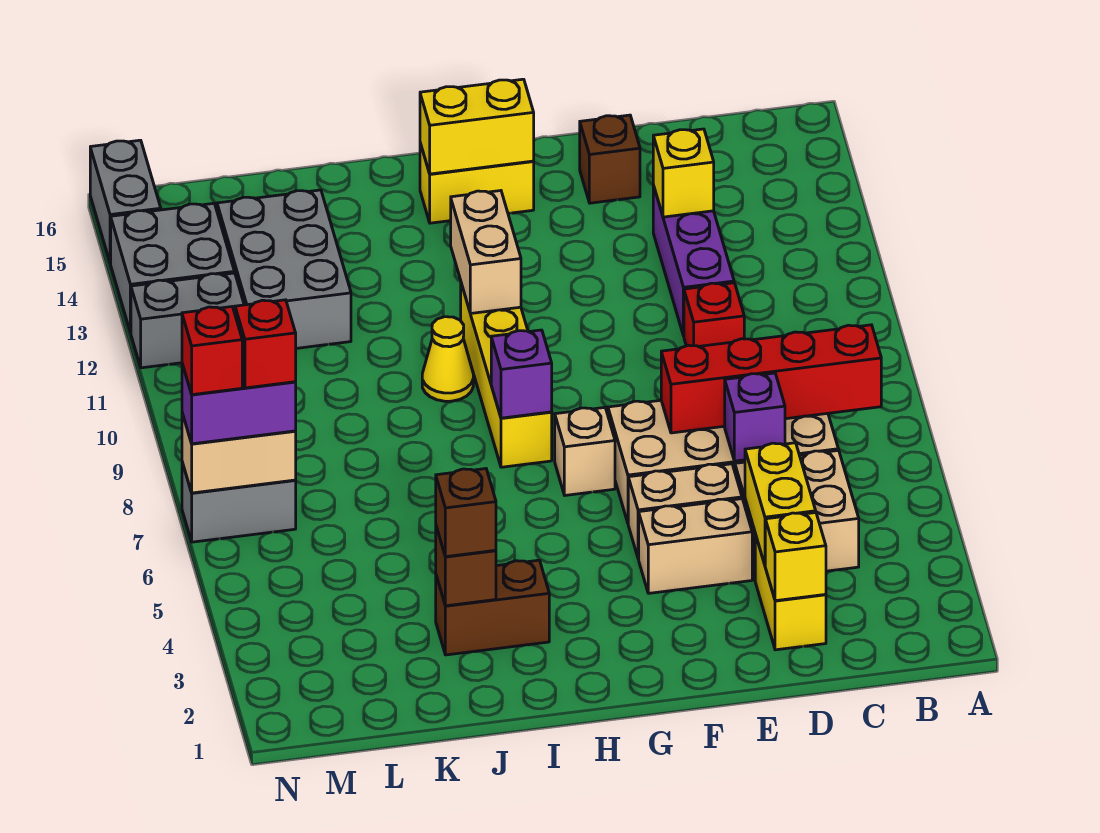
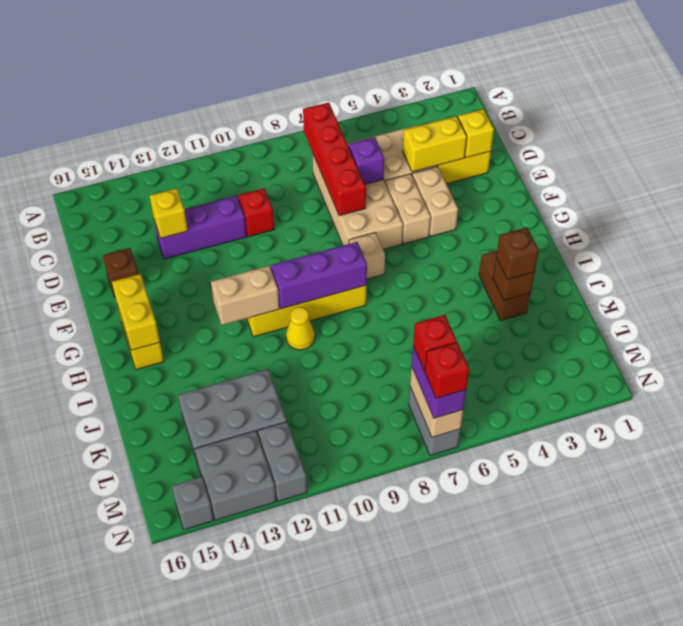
purple 1x1 brick [491,330,552,418] -> purple 1x3 brick [271,242,367,309]
grey 1x2 brick [90,140,161,263] -> grey 1x1 brick [172,477,214,530]

